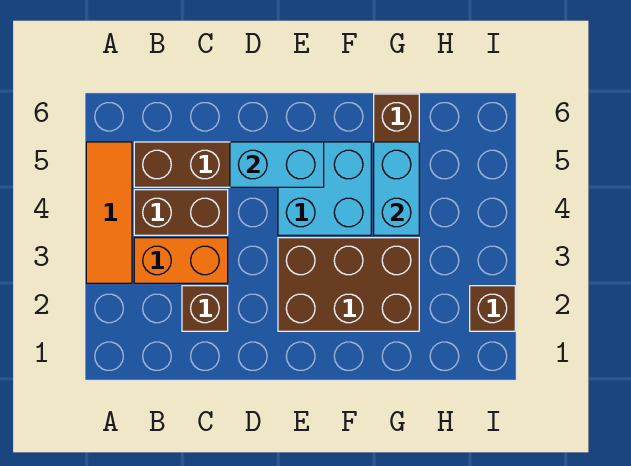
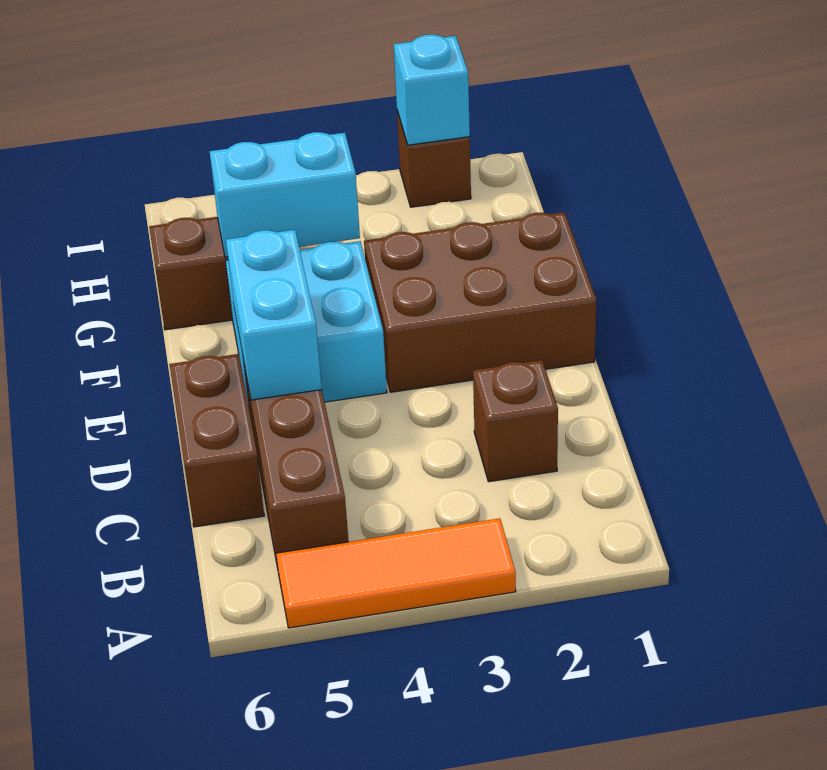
orange 1x2 brick [134,238,228,283] -> none
brown 1x2 brick [134,190,228,235] -> brown 1x2 brick moved to [169,354,264,527]
brown 2x3 brick [278,238,419,331] -> brown 2x3 brick turned to [364,212,597,392]
none -> cyan 1x1 brick [394,35,470,145]

